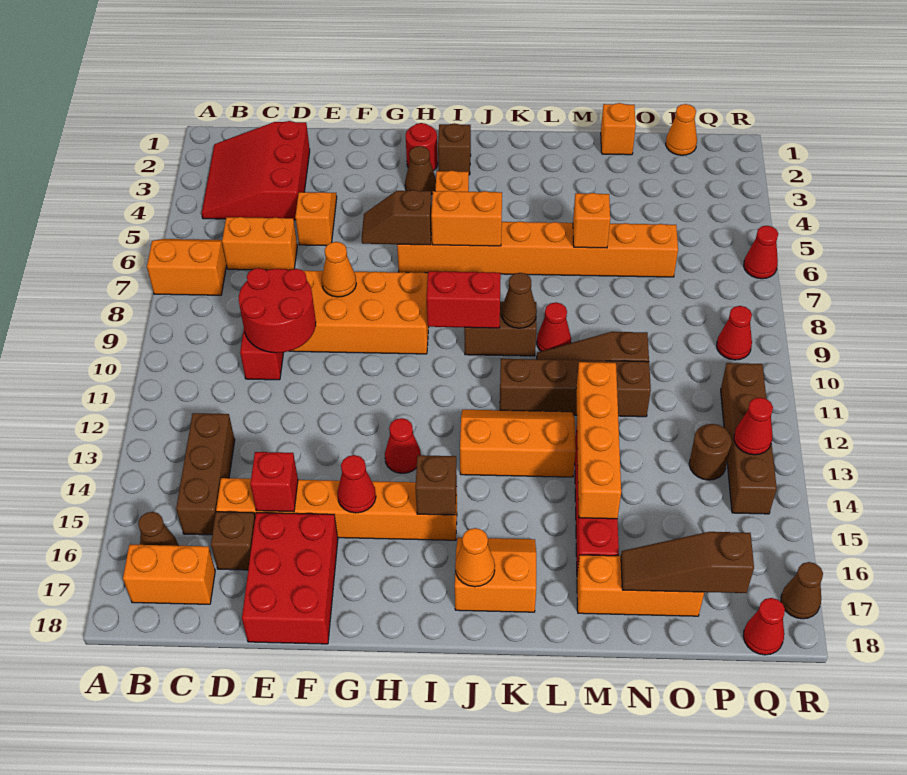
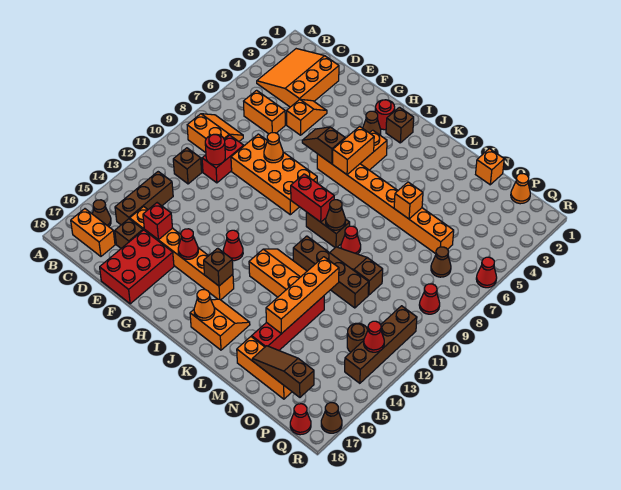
orange 2x2 slope [147,239,227,295] -> orange 2x2 slope moved to [187,114,243,153]
red 3x3 slope [202,121,310,220] -> orange 3x3 slope [257,49,339,107]
none -> brown 1x1 brick [173,148,202,184]
red 2x2 round brick [239,268,316,353] -> red 1x1 round brick [205,134,225,165]
orange 1x2 brick [431,191,502,246] -> orange 1x2 brick turned to [333,126,374,175]
none -> brown 1x1 cone [431,247,451,277]

